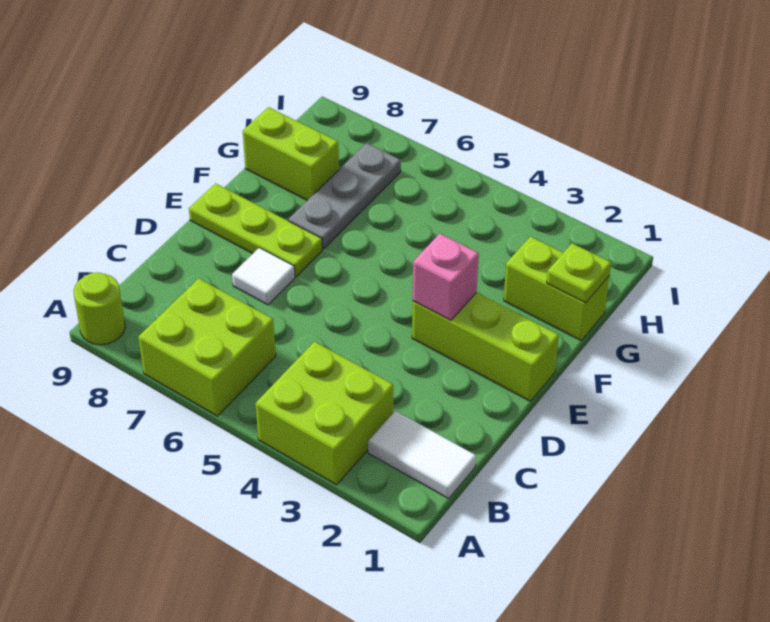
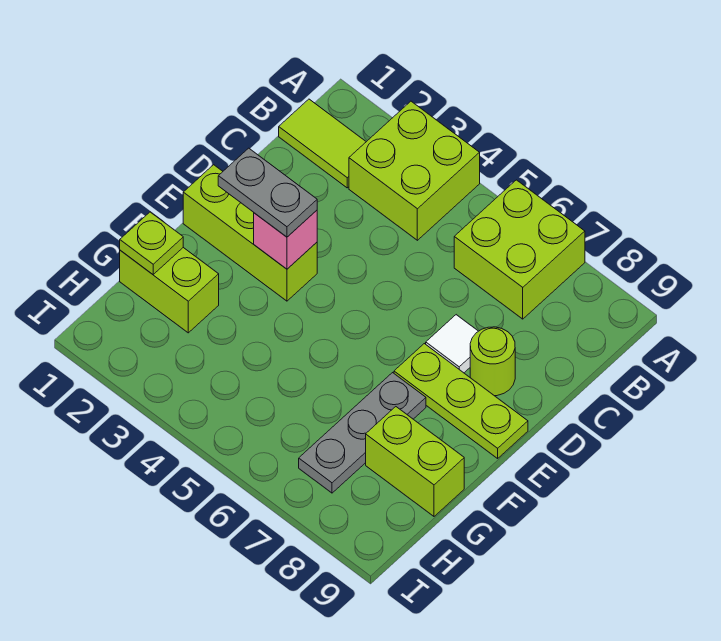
lime 1x1 round brick [74,272,125,345] -> lime 1x1 round brick moved to [470,327,515,396]
white 1x2 tile [368,411,476,499] -> lime 1x2 tile [279,99,366,188]
none -> grey 1x2 plate [218,148,317,237]

